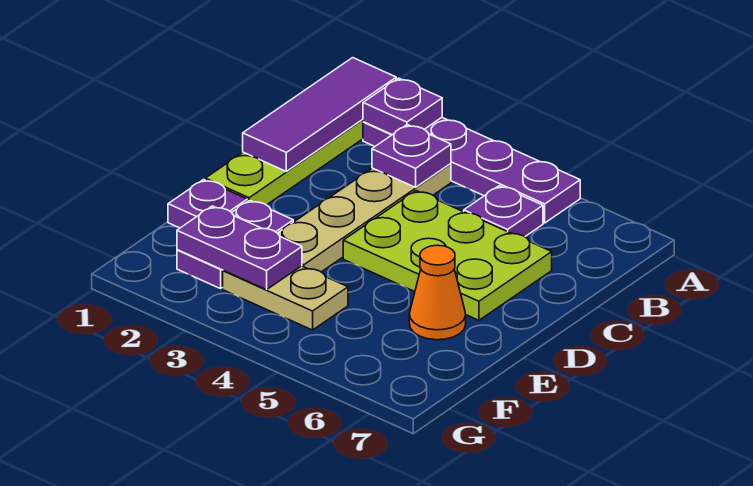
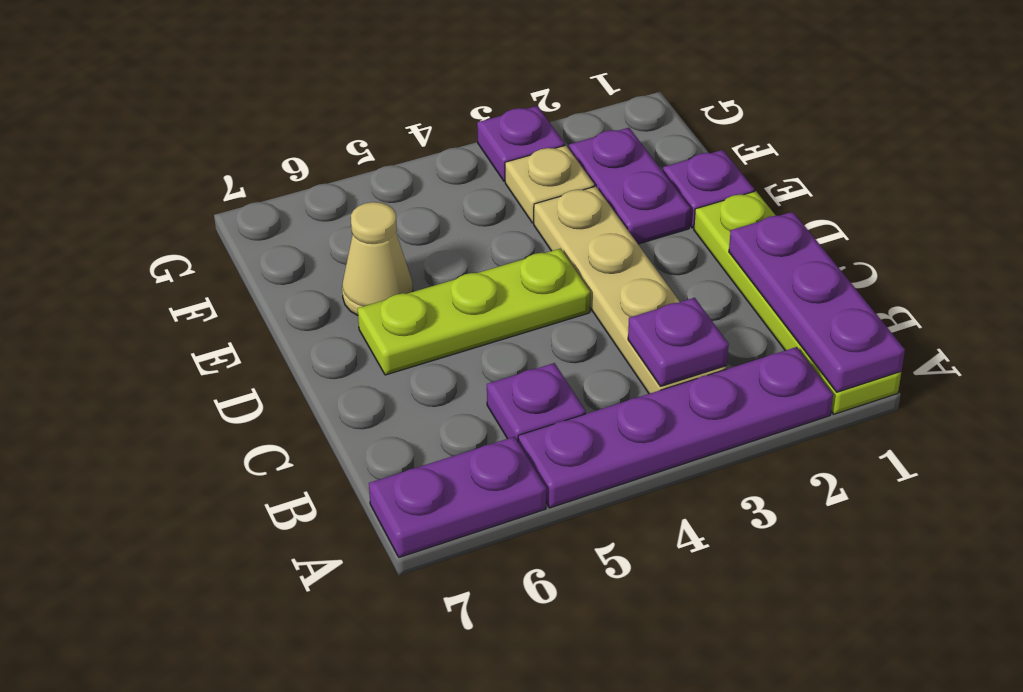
purple 1x3 tile [243,58,396,171] -> purple 1x3 plate [729,212,905,392]
purple 1x1 plate [363,78,442,135] -> purple 1x1 plate moved to [477,106,565,181]
lime 2x3 plate [343,191,552,320] -> lime 1x3 plate [358,249,590,375]
orange 1x1 cone [409,245,466,340] -> tan 1x1 cone [342,202,413,315]
purple 1x2 plate [177,206,302,290] -> purple 1x2 plate moved to [369,437,546,557]
tan 1x2 plate [223,266,348,330] -> tan 1x1 plate [505,145,594,223]

